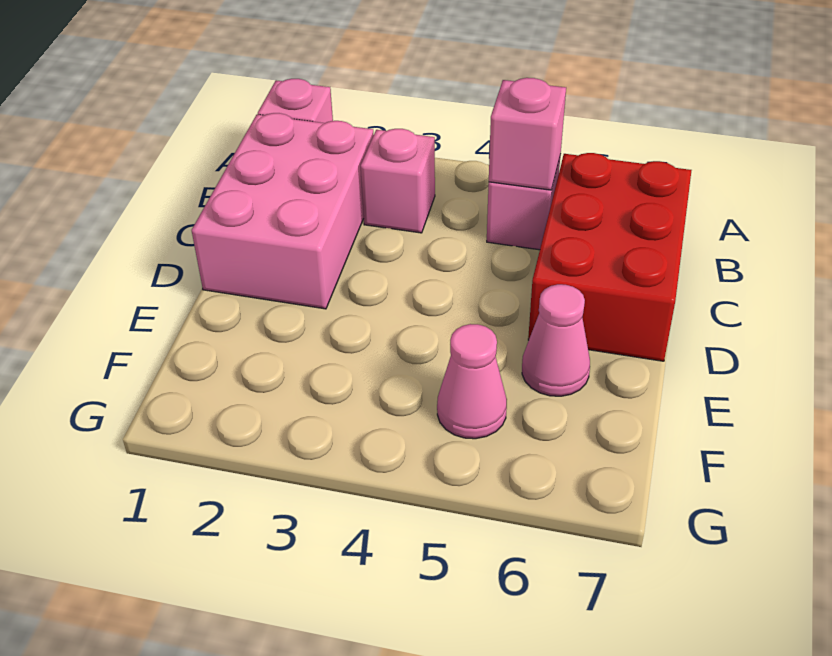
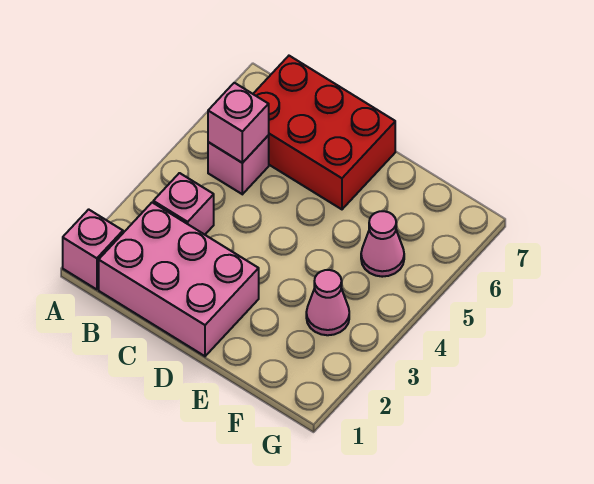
pink 1x1 cone [522,284,590,396] -> pink 1x1 cone moved to [306,270,349,335]

